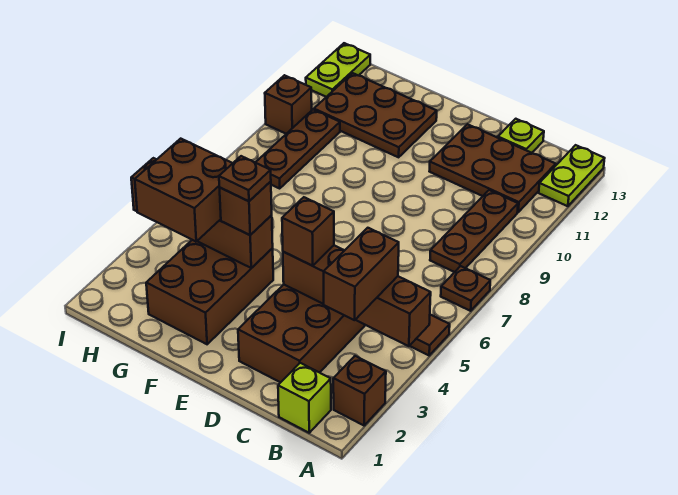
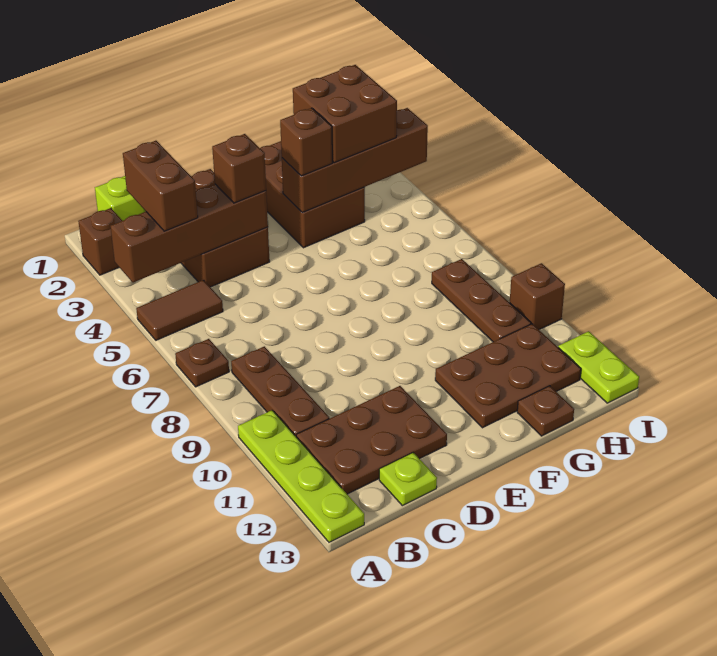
lime 1x2 plate [539,145,605,206] -> lime 1x4 plate [238,410,364,542]
brown 1x1 plate [219,156,271,201] -> brown 1x1 plate moved to [517,386,574,436]

